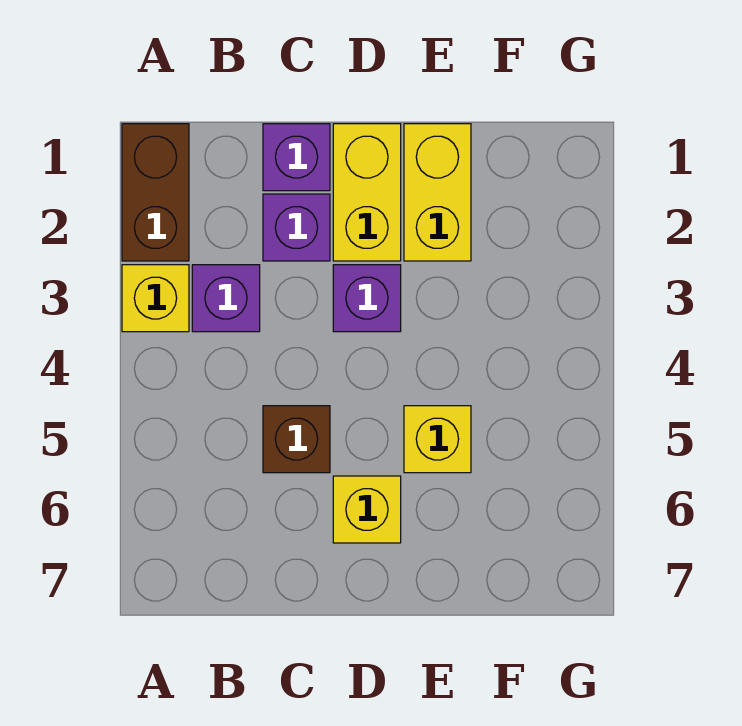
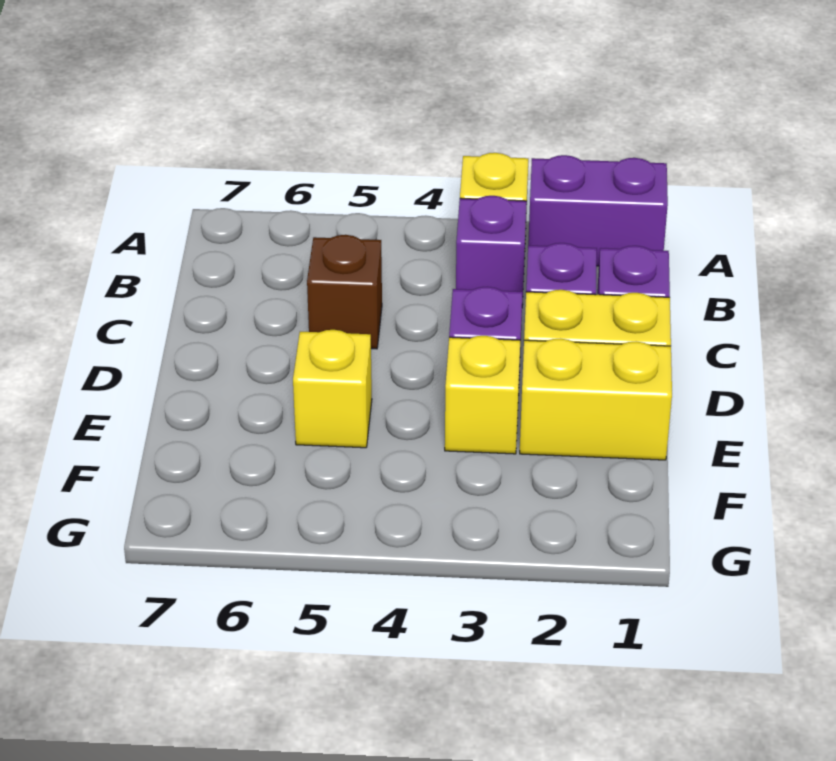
brown 1x2 brick [122,124,189,261] -> purple 1x2 brick [528,155,668,266]
yellow 1x1 brick [333,476,401,543] -> yellow 1x1 brick moved to [445,336,520,454]

